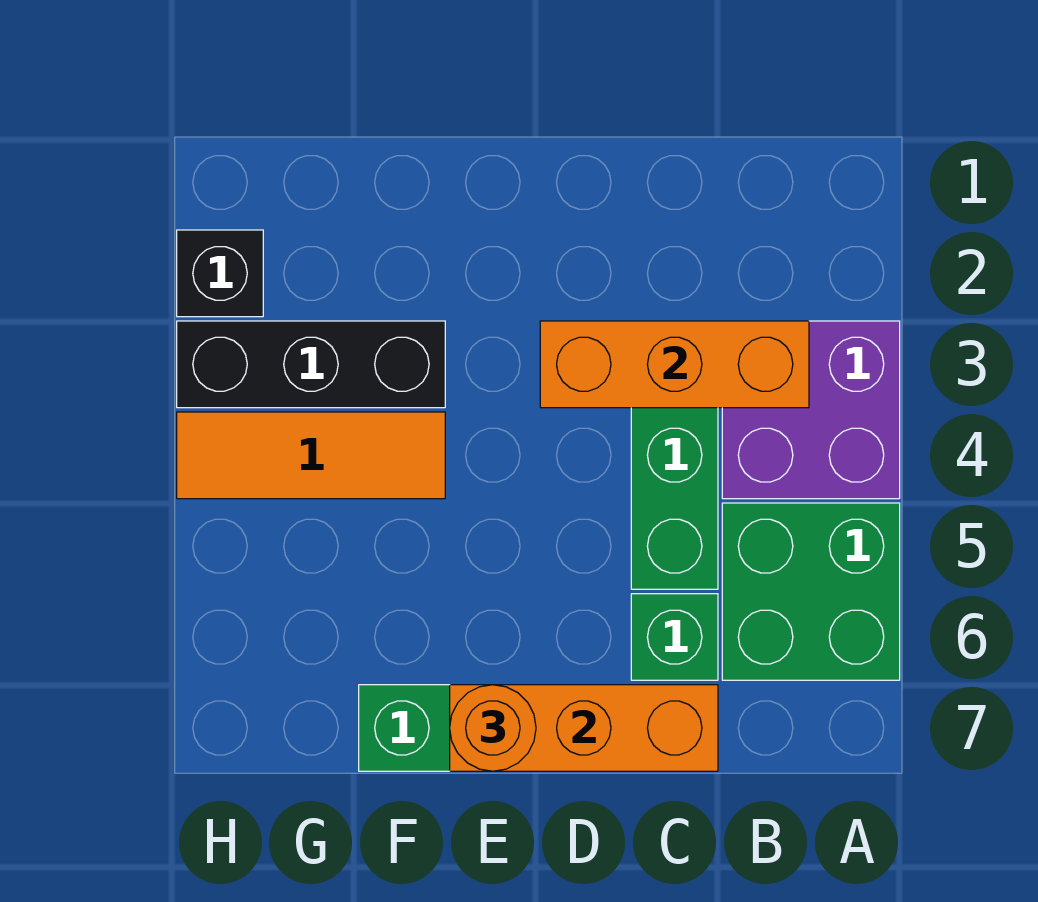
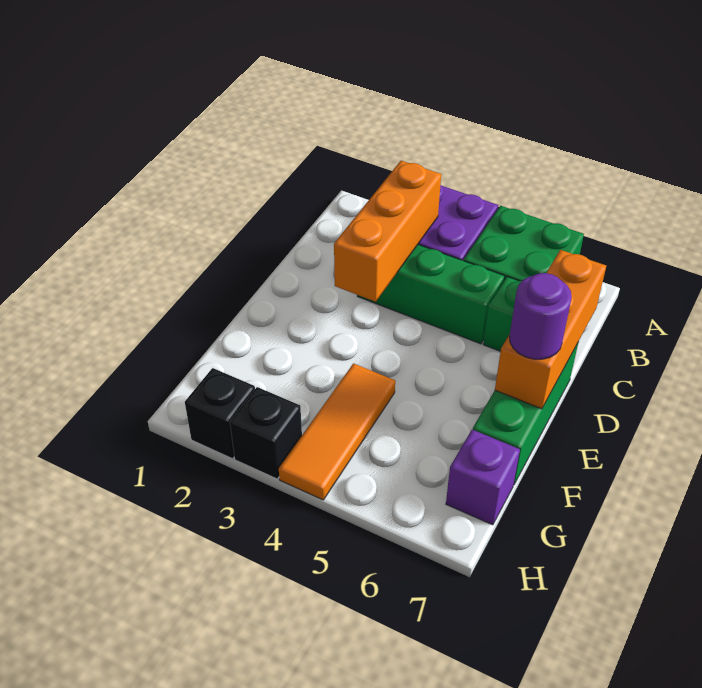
orange 1x1 round brick [450,685,536,771] -> purple 1x1 round brick [509,273,572,359]
black 1x3 brick [177,321,445,408] -> black 1x1 brick [230,387,302,479]
none -> purple 1x1 brick [446,430,520,525]

